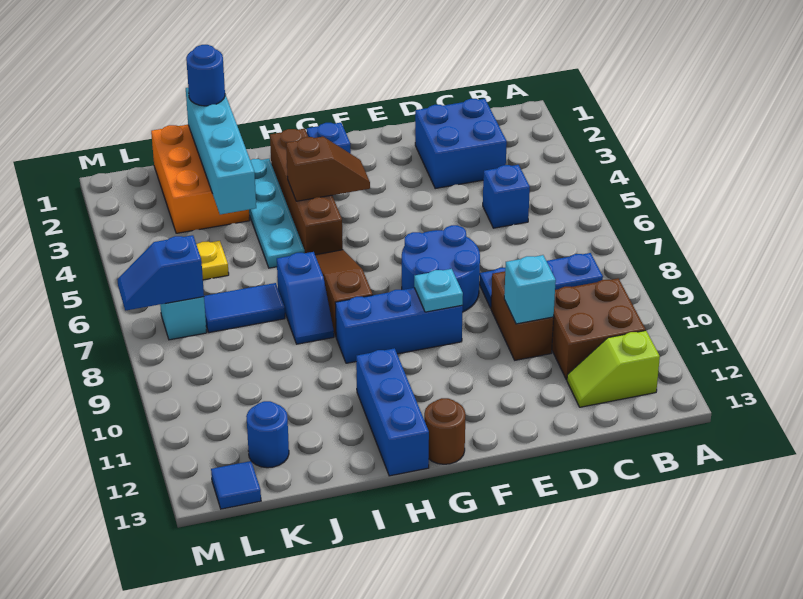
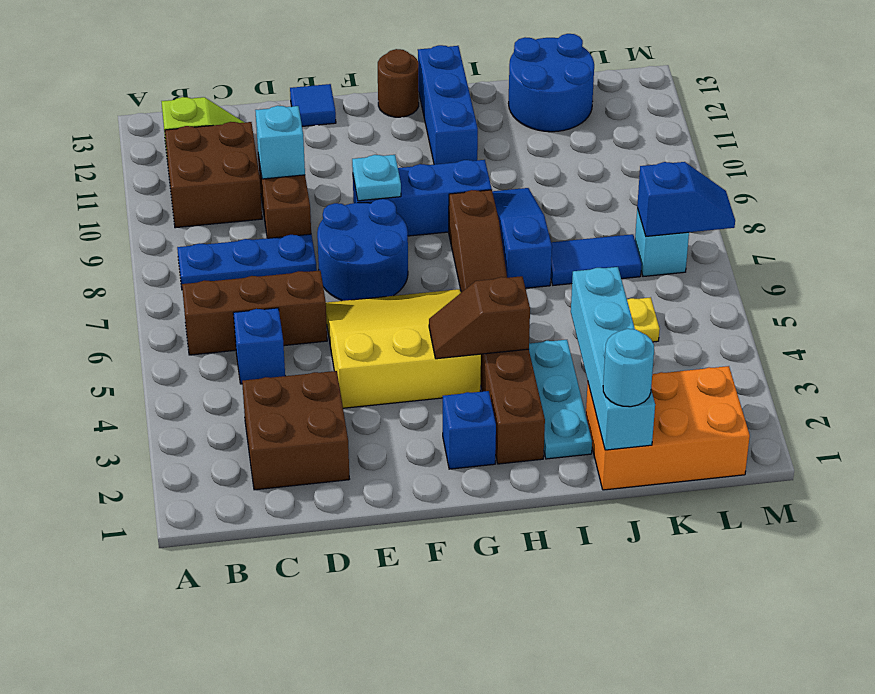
none -> brown 1x3 brick [182,271,327,355]
blue 2x2 brick [415,99,507,189] -> brown 2x2 brick [242,371,349,490]
none -> yellow 3x3 slope [326,289,481,408]
cyan 1x4 plate [249,159,305,268] -> cyan 1x3 plate [529,340,592,459]
blue 1x2 slope [277,252,334,344] -> blue 1x3 slope [492,188,552,288]
orange 2x3 brick [151,125,250,233] -> orange 2x3 brick turned to [586,366,750,490]
blue 1x1 round brick [186,45,225,106] -> cyan 1x1 round brick [603,329,654,407]
blue 1x1 round brick [246,401,289,468] -> blue 2x2 round brick [508,34,594,132]
blue 1x1 tile [211,461,261,509] -> blue 1x1 tile moved to [290,84,336,126]

